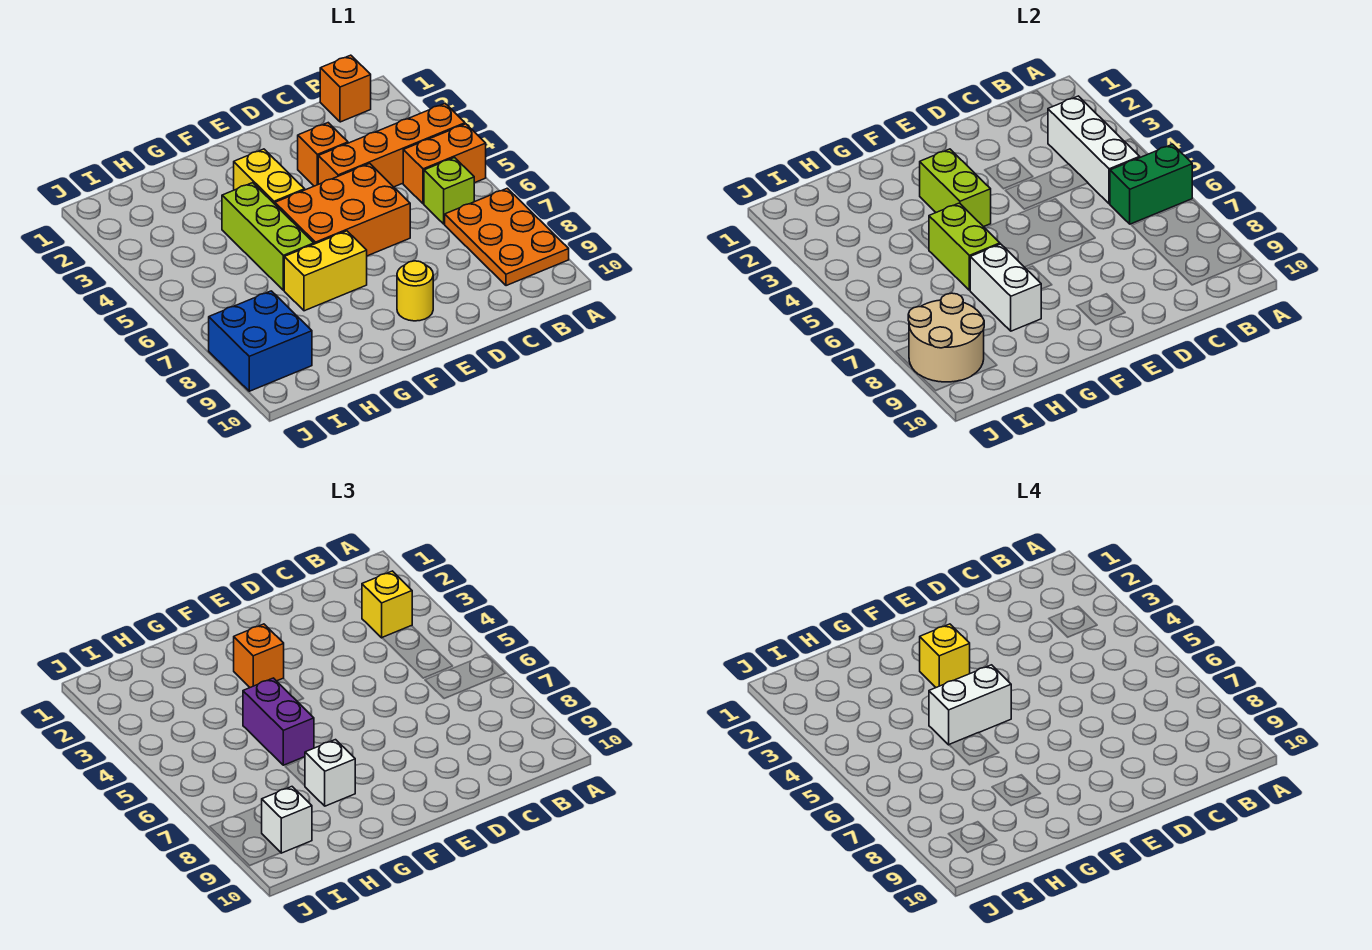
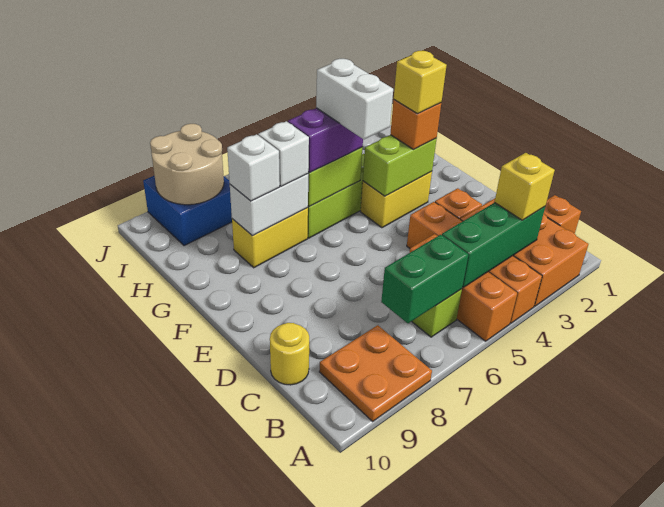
orange 1x2 brick [403,124,486,204] -> orange 1x3 brick [410,234,517,341]
green 1x2 brick [1110,144,1192,224] -> green 1x2 brick turned to [381,235,468,323]
orange 2x3 plate [445,188,569,286] -> orange 2x2 plate [319,325,432,421]
white 1x3 brick [1048,96,1140,204] -> green 1x3 brick [442,203,545,287]
orange 2x3 brick [275,163,410,256] -> orange 2x3 brick moved to [461,198,589,306]
yellow 1x1 round brick [397,261,433,321] -> yellow 1x1 round brick moved to [270,323,309,385]
yellow 1x2 brick [284,231,367,311] -> yellow 1x2 brick turned to [232,208,308,268]
white 1x1 brick [262,787,312,853] -> white 1x1 brick moved to [258,121,309,187]

